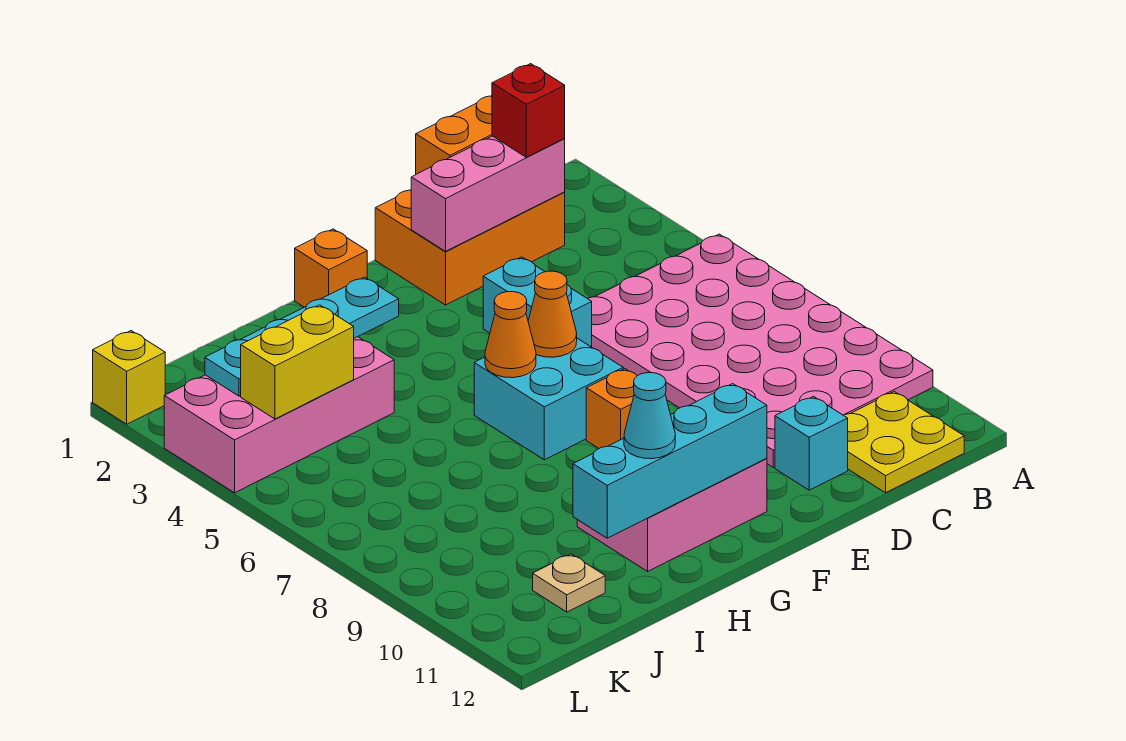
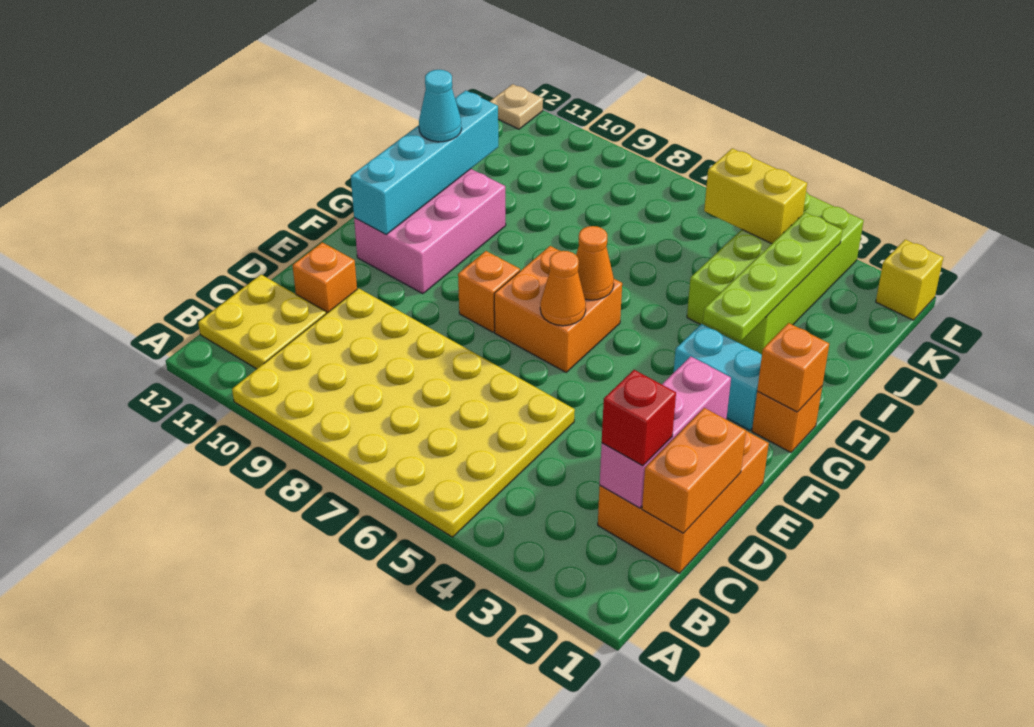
pink 4x6 plate [587,234,933,467] -> yellow 4x6 plate [232,288,575,537]
cyan 1x1 brick [775,397,848,490] -> orange 1x1 brick [293,242,357,314]
cyan 1x2 brick [483,257,592,347] -> cyan 1x2 brick moved to [674,324,762,430]
cyan 2x2 brick [474,338,623,460] -> orange 2x2 brick [494,246,622,372]
none -> orange 1x1 brick [757,323,829,412]
cyan 1x4 plate [205,277,399,396] -> lime 1x4 plate [703,212,842,341]
pink 2x4 brick [164,337,394,493] -> lime 2x4 brick [687,192,864,355]
yellow 1x2 brick [241,305,354,419] -> yellow 1x2 brick turned to [704,148,807,244]
tan 1x1 plate [533,554,605,612] -> tan 1x1 plate moved to [490,84,543,129]

